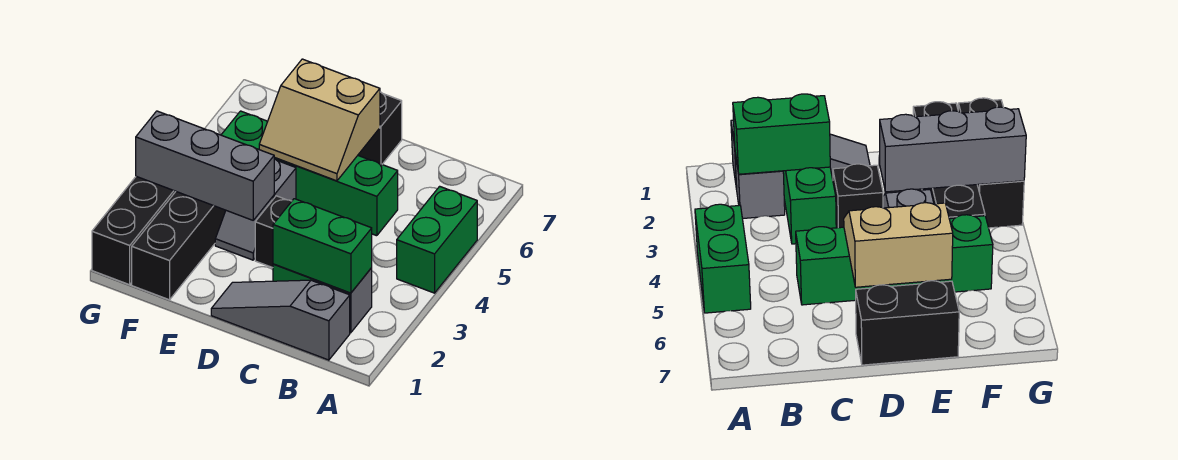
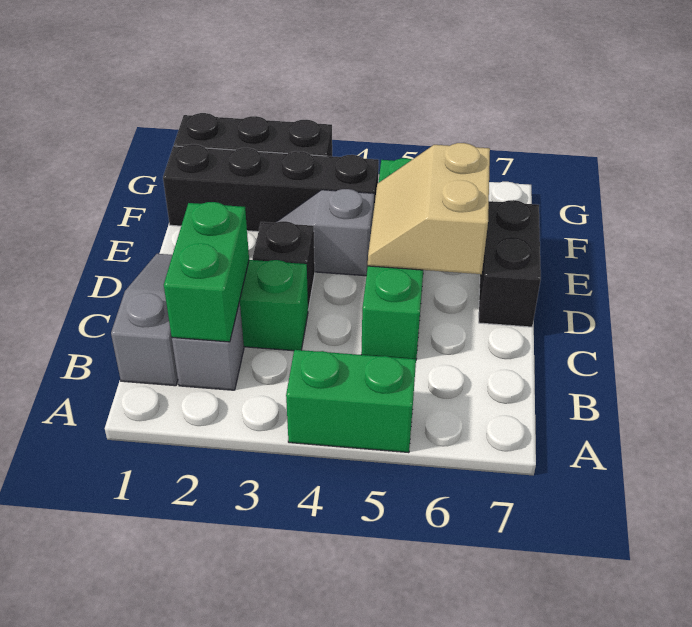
grey 1x3 brick [136,111,274,220] -> none

